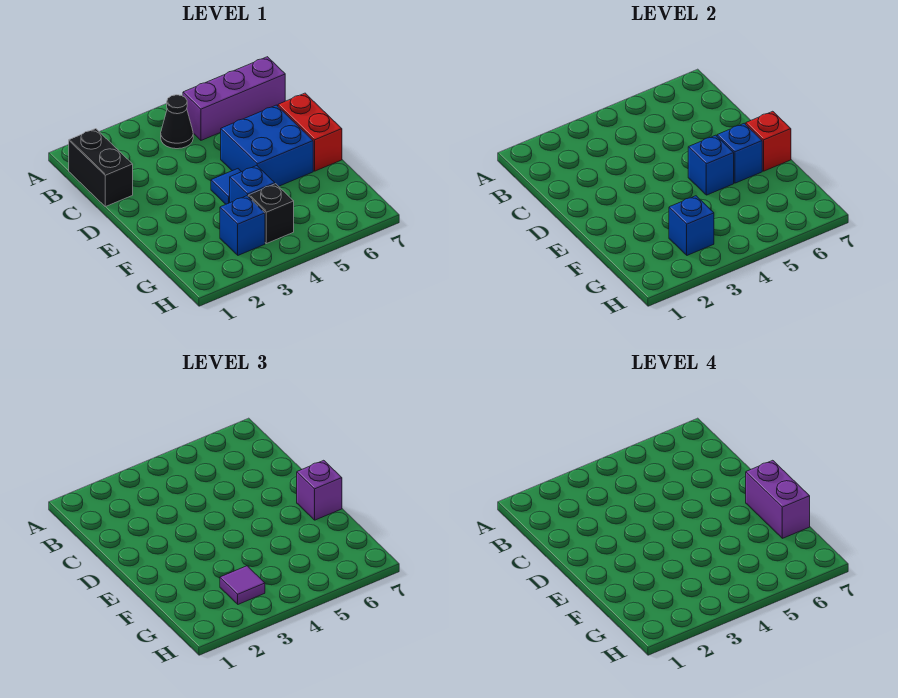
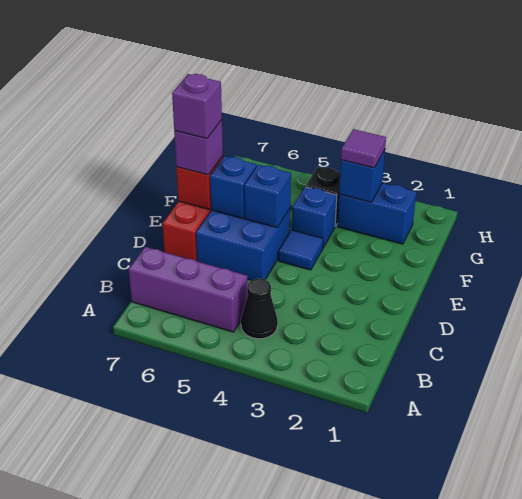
black 1x2 brick [69,129,133,207] -> none
purple 1x2 brick [746,460,810,538] -> purple 1x1 brick [172,74,222,139]
blue 1x1 brick [220,196,265,255] -> blue 1x2 brick [337,183,416,244]

